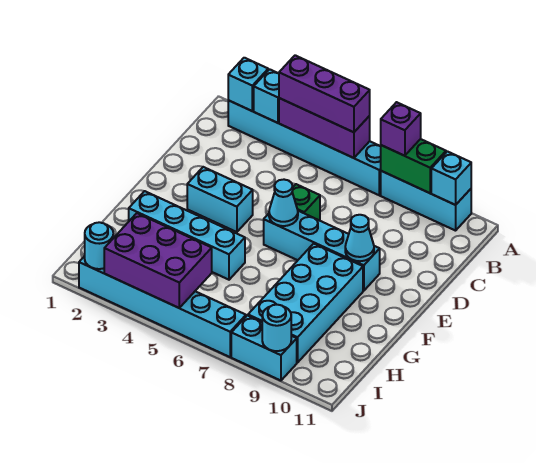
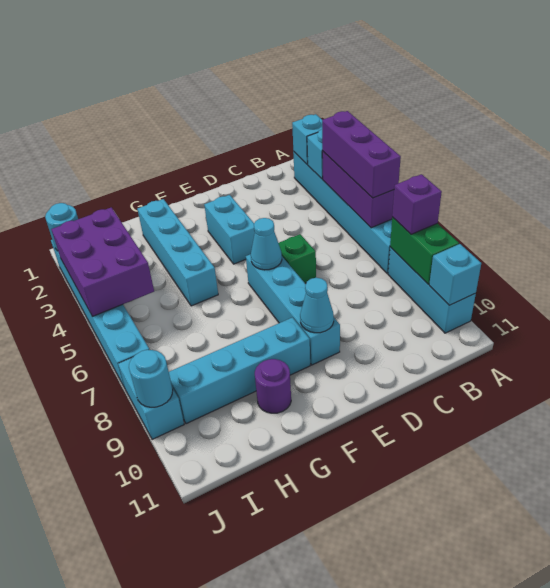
cyan 2x4 brick [248,244,363,363] -> cyan 1x4 brick [169,317,310,424]
none -> purple 1x1 round brick [255,359,291,413]

